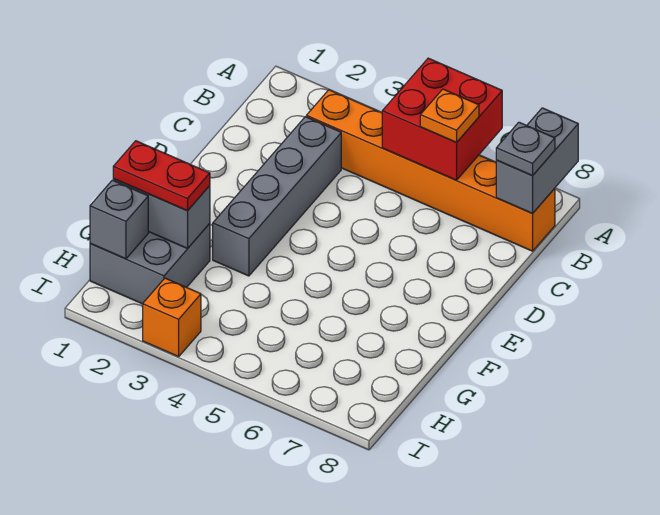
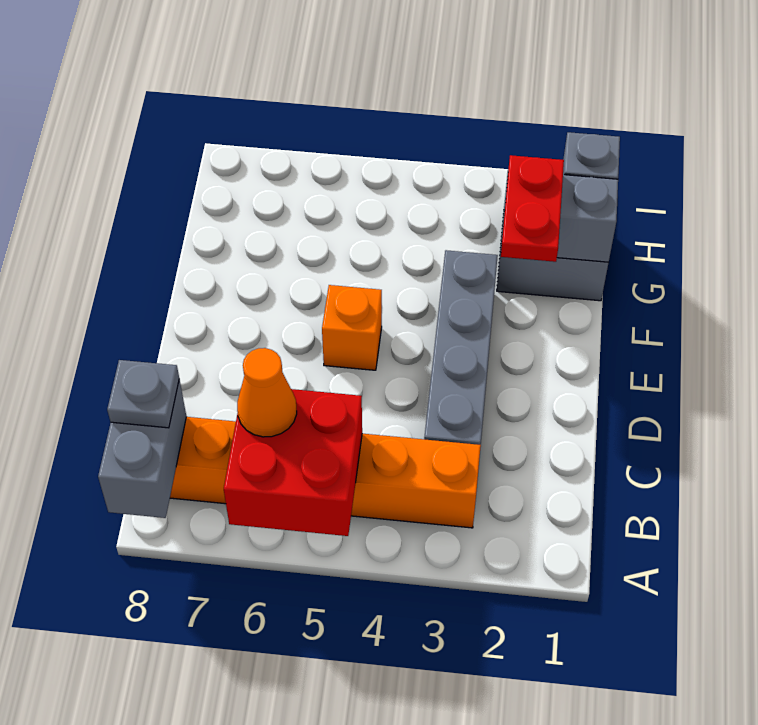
orange 1x1 plate [420,89,479,143] -> orange 1x1 cone [237,348,297,437]
red 1x2 plate [113,141,210,211] -> red 1x2 plate turned to [501,155,564,262]
orange 1x1 brick [143,278,201,357] -> orange 1x1 brick moved to [322,285,382,370]

